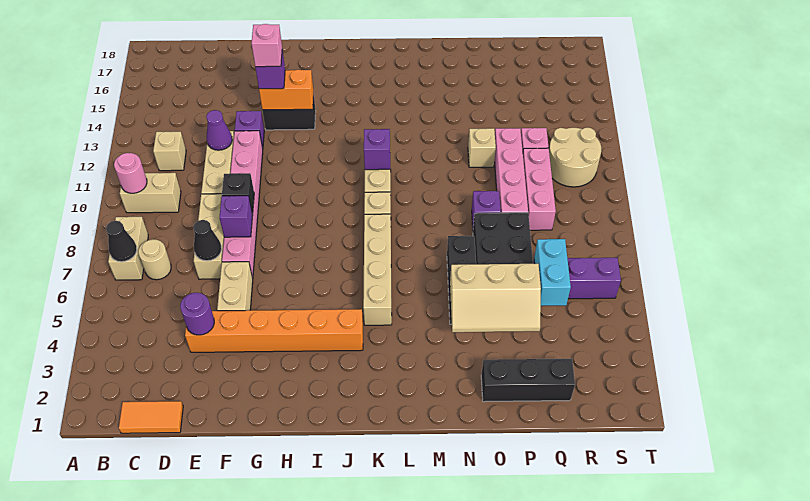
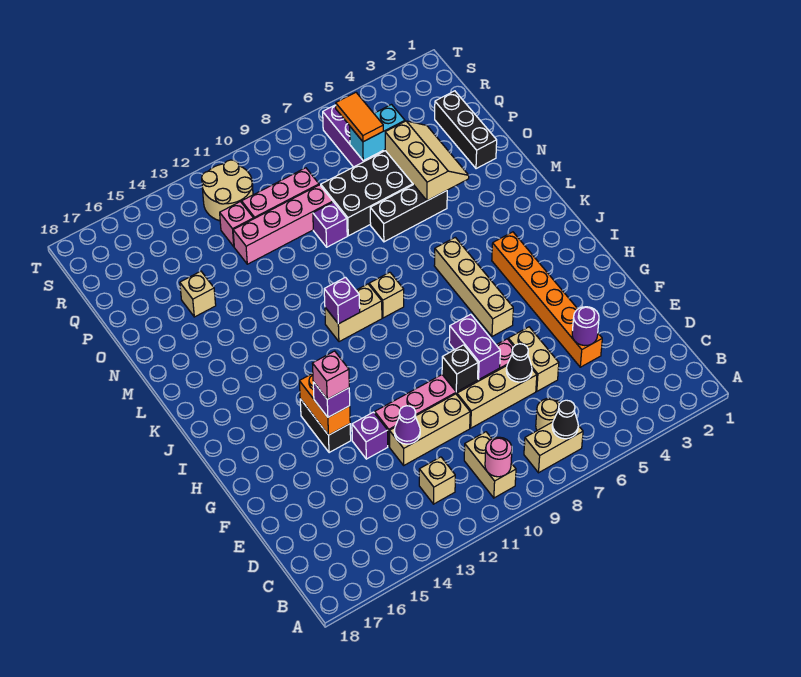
orange 1x2 tile [119,401,183,433] -> orange 1x2 tile moved to [336,93,383,142]
tan 1x2 brick [217,262,253,311] -> tan 1x2 brick turned to [508,327,559,391]
purple 1x1 brick [219,196,253,237] -> purple 1x2 brick [449,314,500,380]
tan 1x4 brick [363,214,392,325] -> tan 1x4 brick turned to [434,237,513,336]
tan 1x1 brick [468,128,496,167] -> tan 1x1 brick moved to [180,271,216,317]

